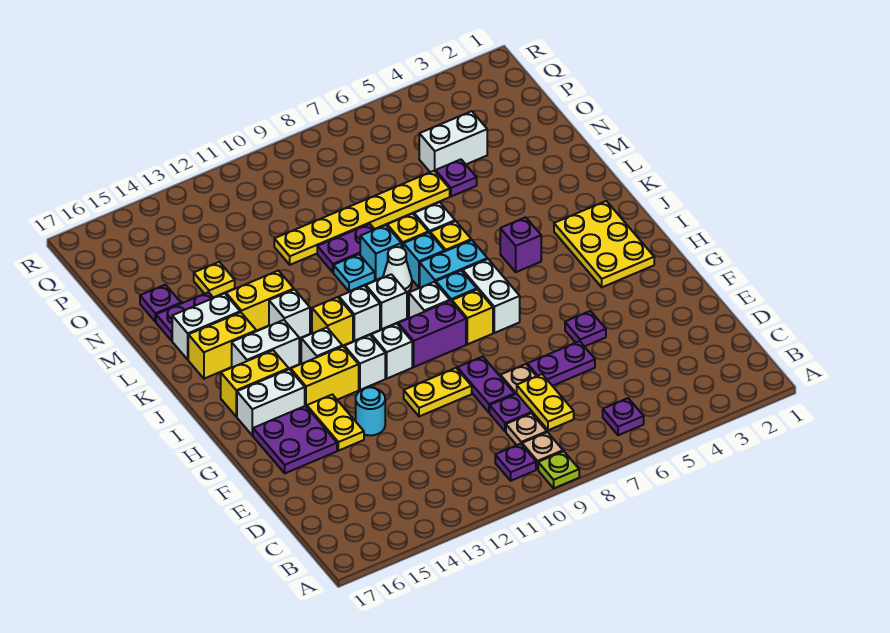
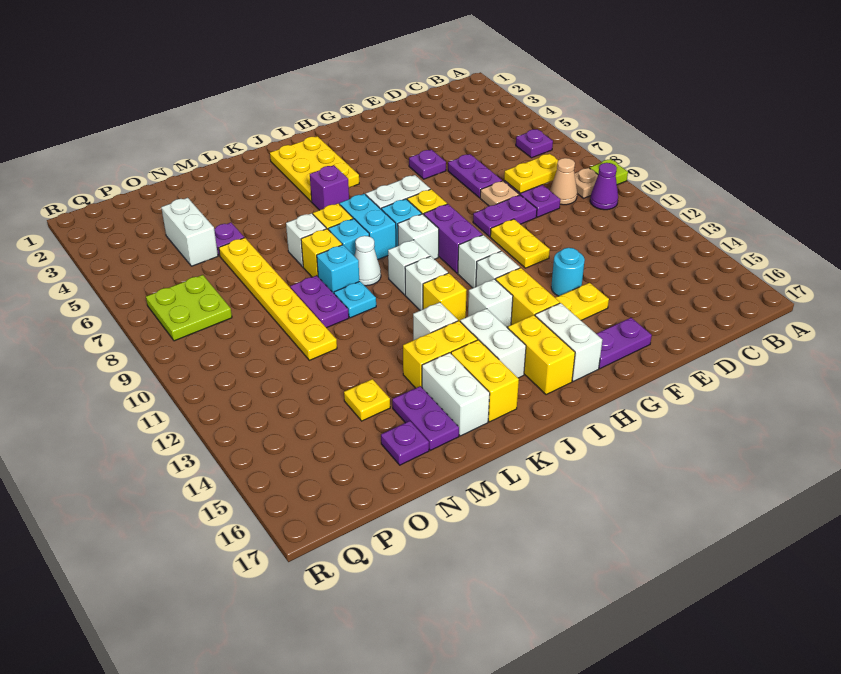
purple 1x1 plate [495,444,536,481] -> purple 1x1 cone [590,163,618,210]
tan 1x1 plate [506,413,547,445] -> tan 1x1 cone [550,158,577,205]
purple 2x2 plate [253,406,337,473] -> purple 1x2 plate [597,318,652,369]
yellow 2x3 plate [554,201,654,287] -> yellow 2x3 plate turned to [270,136,359,202]
yellow 1x2 brick [226,271,294,331] -> yellow 1x2 brick turned to [403,321,478,388]
none -> lime 2x2 plate [146,275,232,341]

